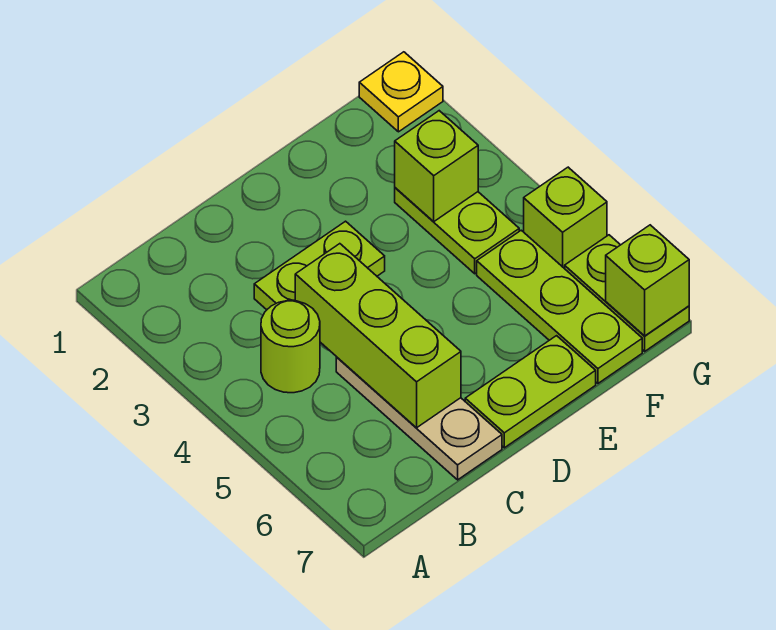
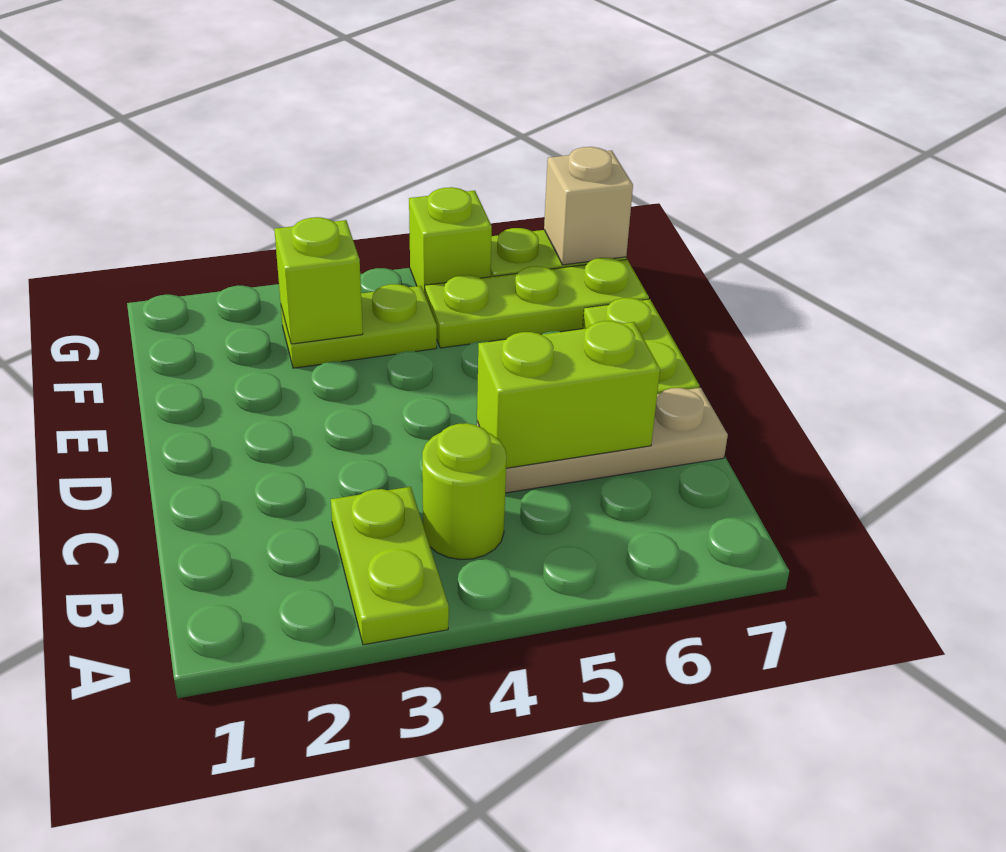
lime 1x2 plate [254,221,385,310] -> lime 1x2 plate moved to [331,487,449,645]
lime 1x3 brick [295,244,461,428] -> lime 1x2 brick [477,321,660,468]
yellow 1x1 plate [359,52,443,132] -> none
lime 1x1 brick [606,225,689,336] -> tan 1x1 brick [544,147,633,265]

